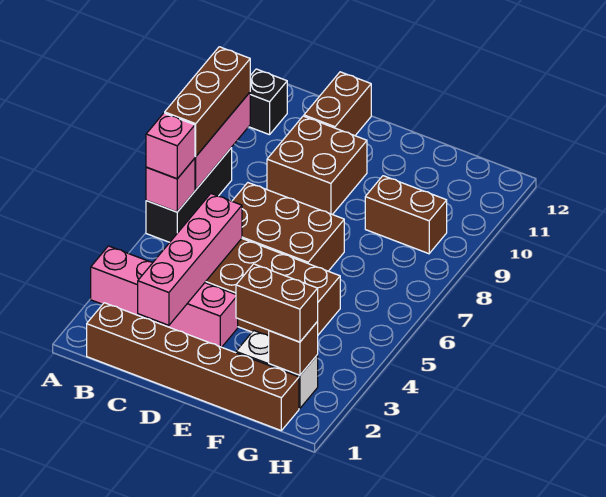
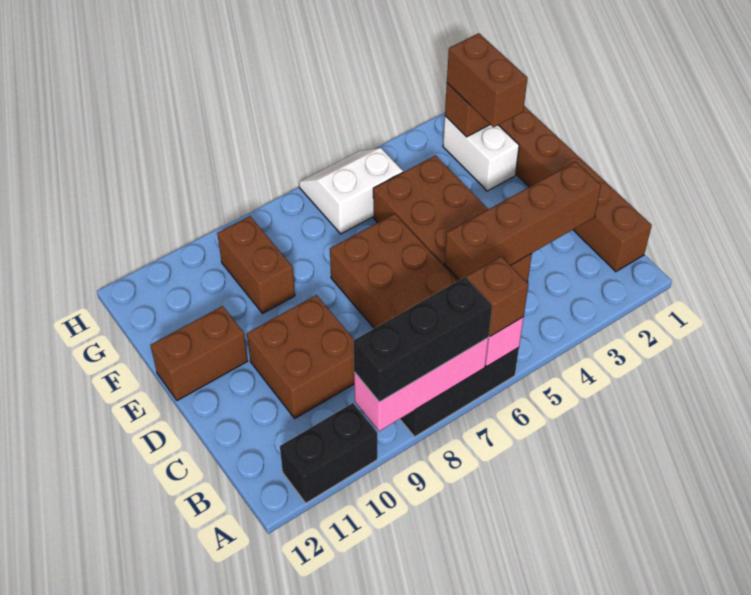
pink 1x4 brick [91,246,238,347] -> none
pink 1x1 brick [146,113,195,179] -> brown 1x1 brick [467,256,528,336]
brown 1x3 brick [165,47,250,157] -> black 1x3 brick [353,277,492,402]
black 1x1 brick [249,69,287,135] -> black 1x2 brick [280,403,377,503]
pink 1x4 brick [138,194,242,325] -> brown 1x4 brick [444,162,601,280]
brown 1x2 brick [304,72,371,136] -> brown 1x2 brick moved to [150,306,248,401]
none -> white 2x2 slope [299,148,403,234]

